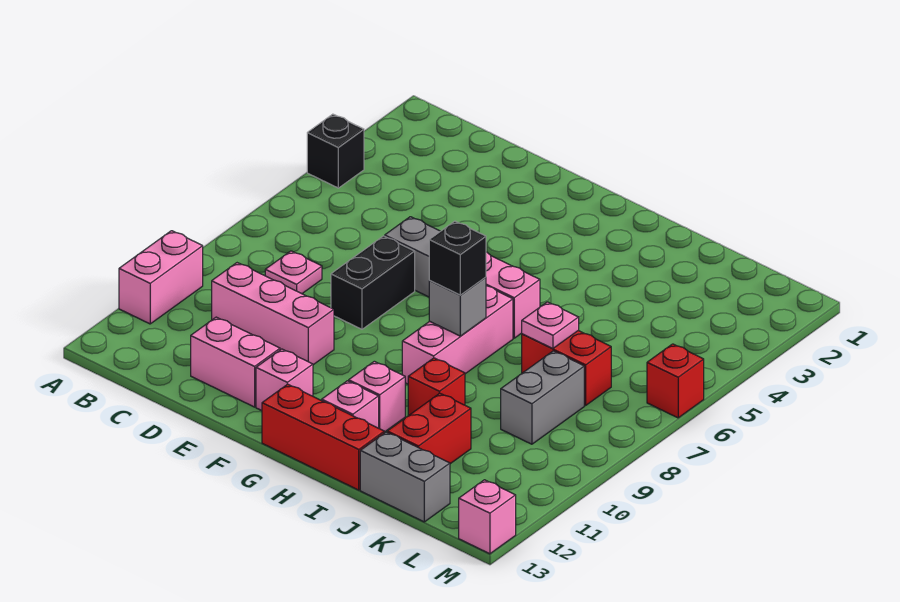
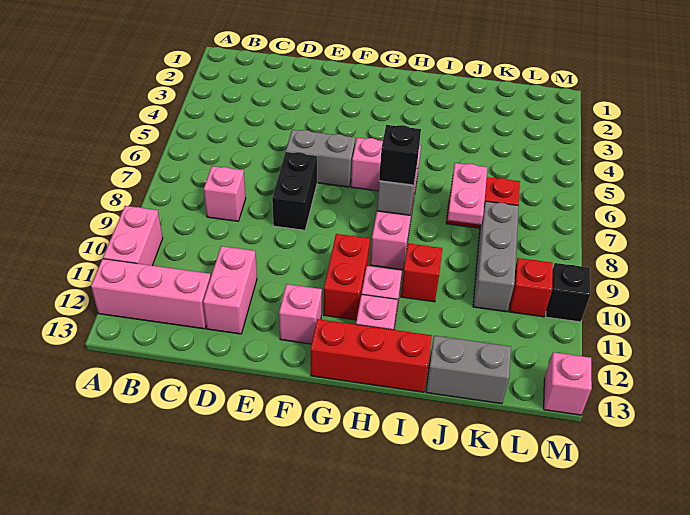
black 1x1 brick [307,114,364,188] -> black 1x1 brick moved to [546,263,590,322]
pink 1x1 plate [265,251,322,294] -> pink 1x1 brick [204,166,246,221]
pink 1x3 brick [212,263,334,365] -> pink 1x3 brick moved to [91,259,211,329]
pink 1x2 brick [191,317,280,407] -> pink 1x2 brick turned to [203,246,257,334]
pink 1x1 plate [522,302,579,349] -> pink 1x2 plate [448,163,487,225]
red 1x2 brick [387,393,471,464] -> red 1x2 brick moved to [324,234,370,320]
grey 1x2 brick [501,351,584,444] -> grey 1x3 brick [473,201,519,312]
red 1x1 brick [647,344,704,418] -> red 1x1 brick moved to [509,258,553,317]

